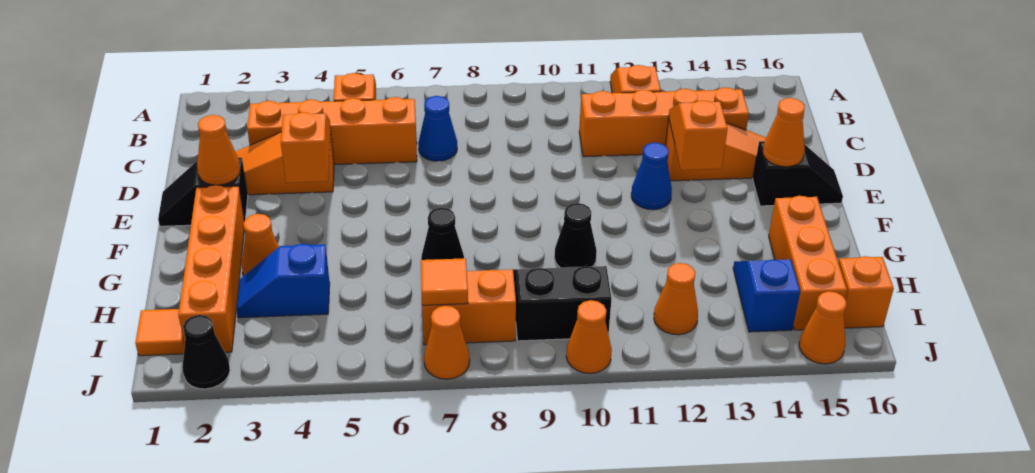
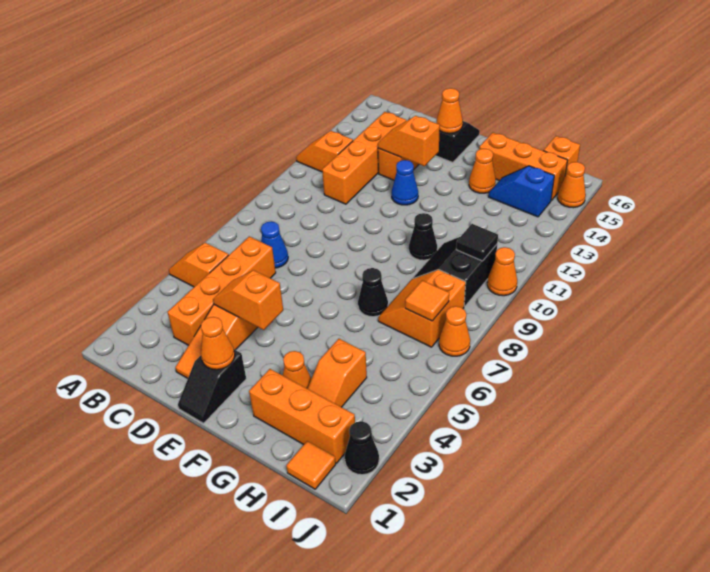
orange 1x4 brick [178,185,244,352] -> orange 1x3 brick [249,369,355,463]
blue 1x2 slope [237,244,330,318] -> orange 1x2 slope [308,339,367,407]
none -> black 1x1 tile [456,224,498,261]
orange 1x1 cone [654,263,698,335] -> orange 1x1 cone moved to [469,149,496,193]

